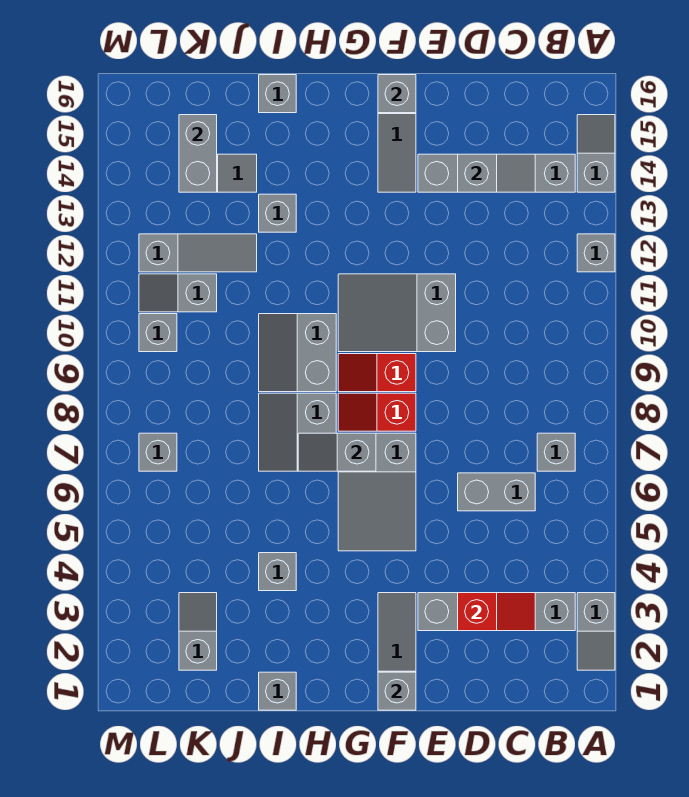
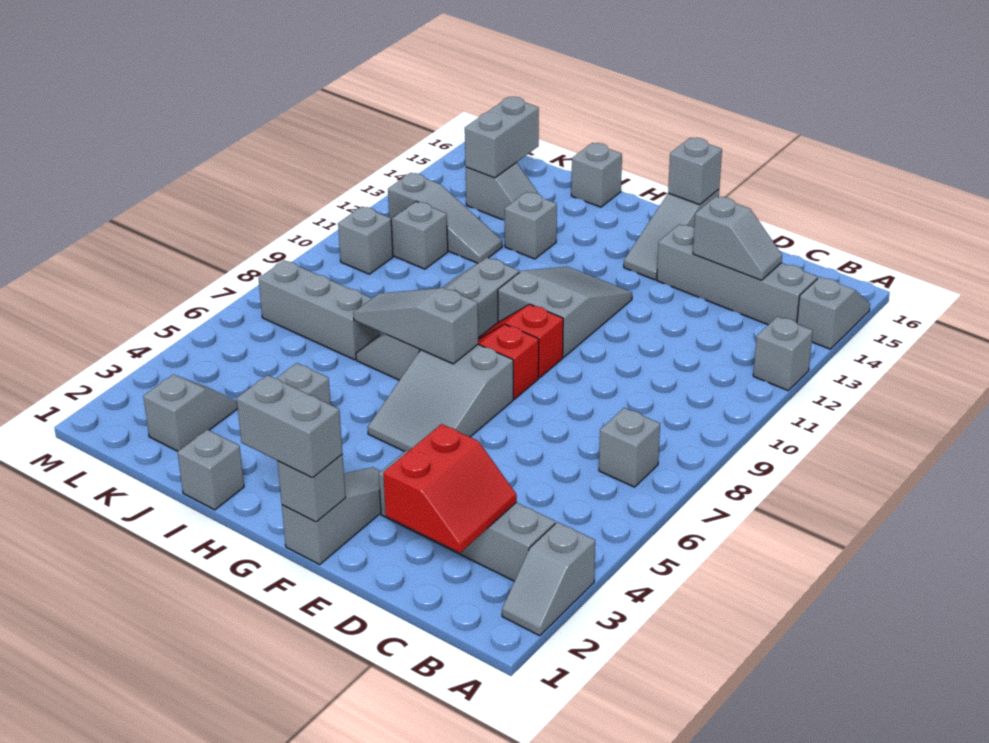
red 1x2 slope [458,593,535,631] -> red 2x2 slope [383,424,517,553]
grey 1x2 brick [458,473,535,511] -> grey 1x2 brick moved to [237,375,342,478]
grey 2x3 slope [338,274,456,352] -> grey 2x3 slope turned to [498,266,632,357]
grey 1x2 slope [298,433,376,471] -> grey 1x3 slope [353,288,478,364]
grey 1x1 brick [139,433,177,471] -> grey 1x3 brick [258,260,380,360]

